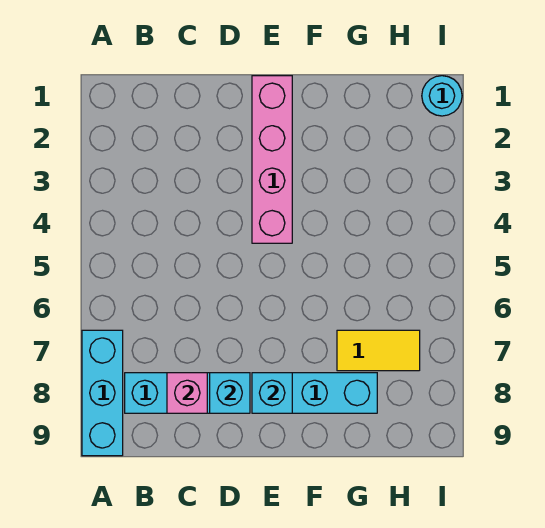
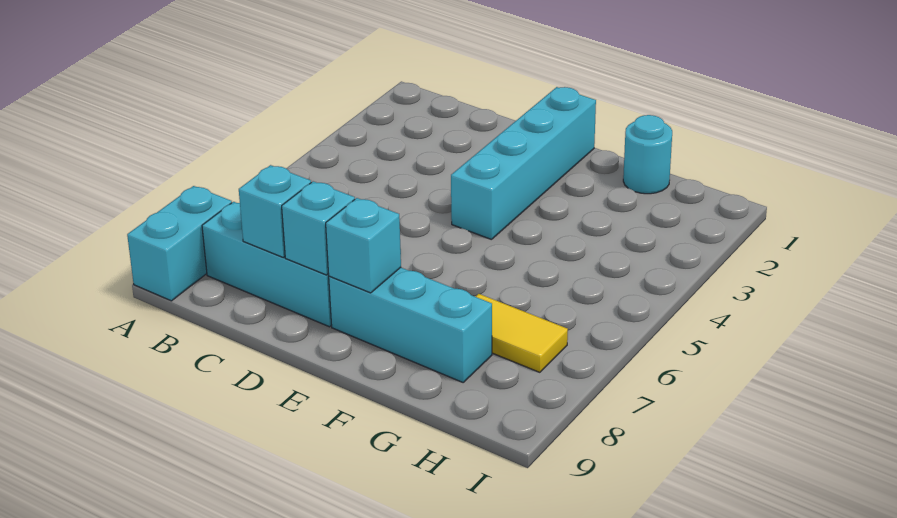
cyan 1x3 brick [82,330,123,456] -> cyan 1x2 brick [127,186,232,301]
pink 1x1 brick [167,373,207,413] -> cyan 1x1 brick [239,165,311,257]
pink 1x4 brick [252,76,292,243] -> cyan 1x4 brick [451,87,596,240]
cyan 1x1 round brick [422,76,462,116] -> cyan 1x1 round brick moved to [623,115,672,194]

